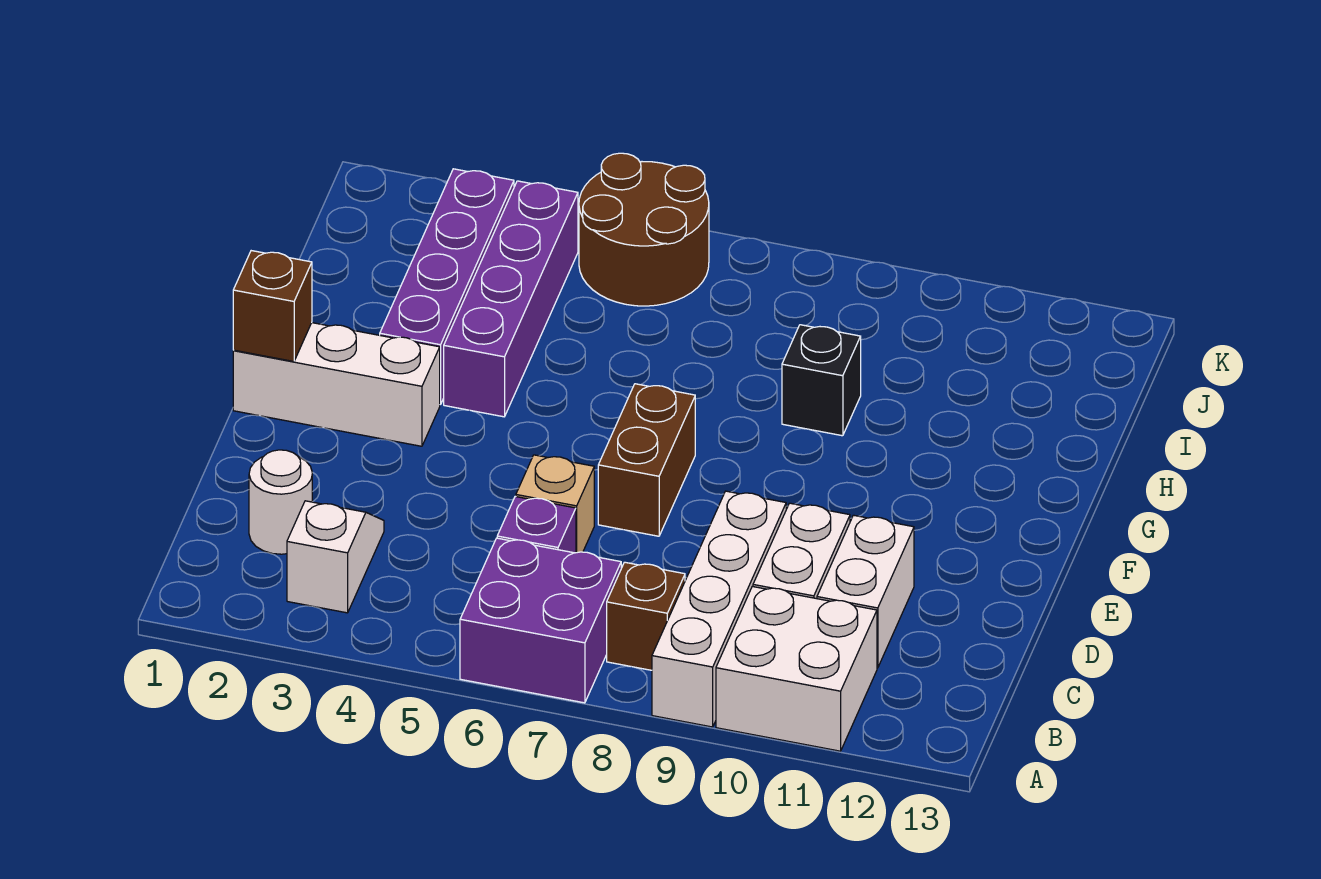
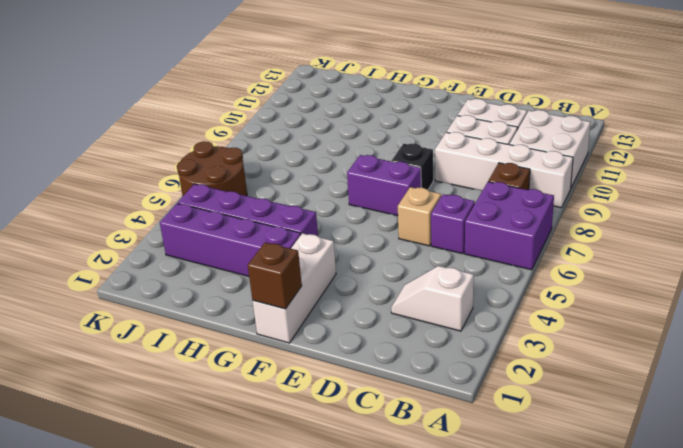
white 1x1 round brick [249,450,312,554] -> none
brown 1x2 brick [598,384,695,536] -> purple 1x2 brick [347,155,421,216]
black 1x1 brick [782,325,861,436] -> black 1x1 brick moved to [392,144,433,190]

